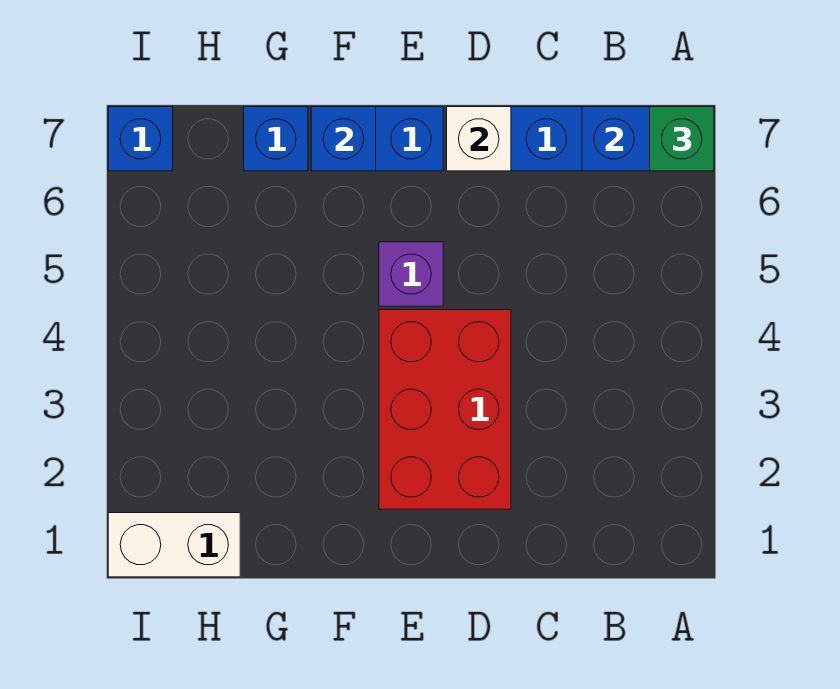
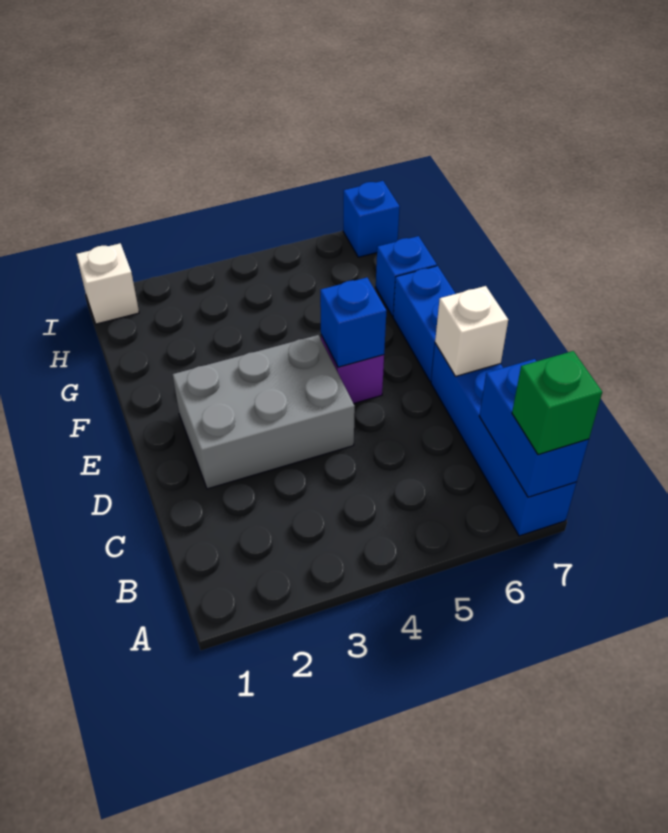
red 2x3 brick [379,310,511,509] -> grey 2x3 brick [173,335,355,489]
blue 1x1 brick [311,107,376,171] -> blue 1x1 brick moved to [320,278,386,367]
white 1x2 brick [108,513,240,577] -> white 1x1 brick [76,243,139,324]

